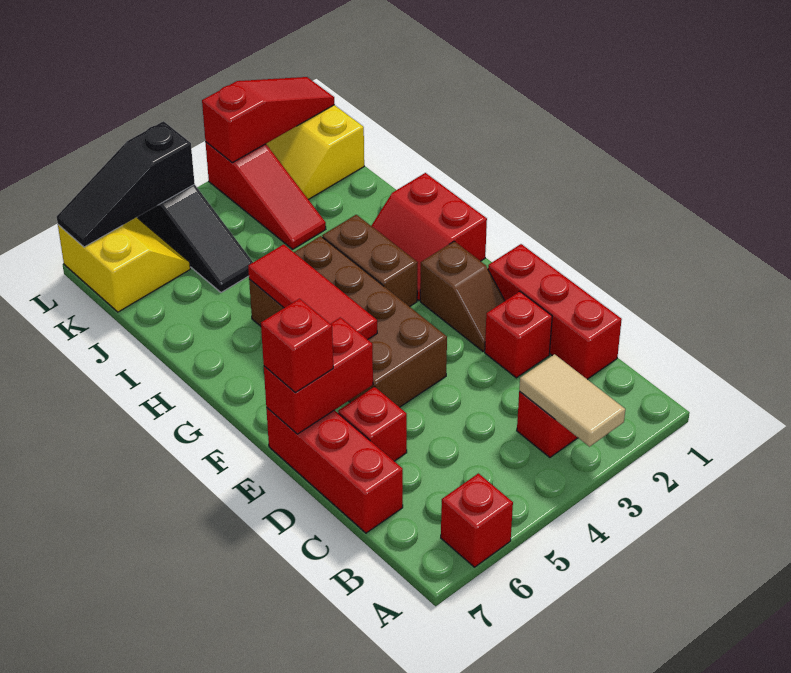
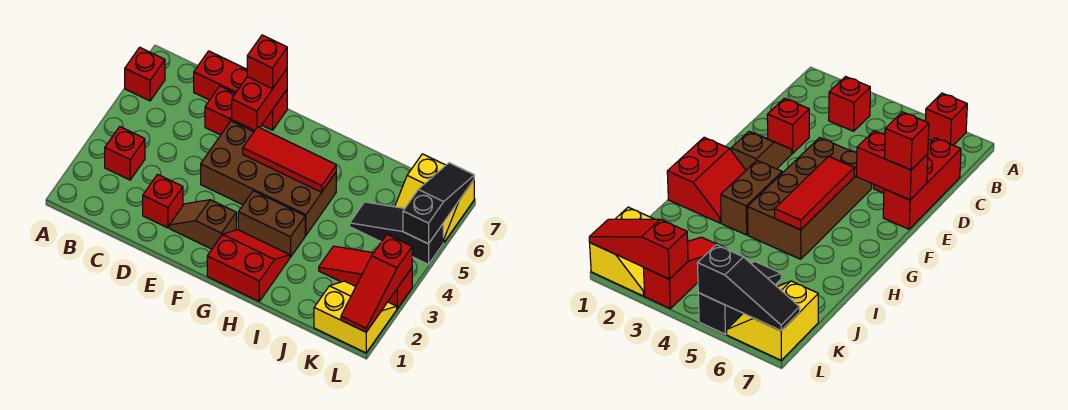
tan 1x2 tile [519,354,625,447] -> none
red 1x3 brick [488,244,622,379] -> none

